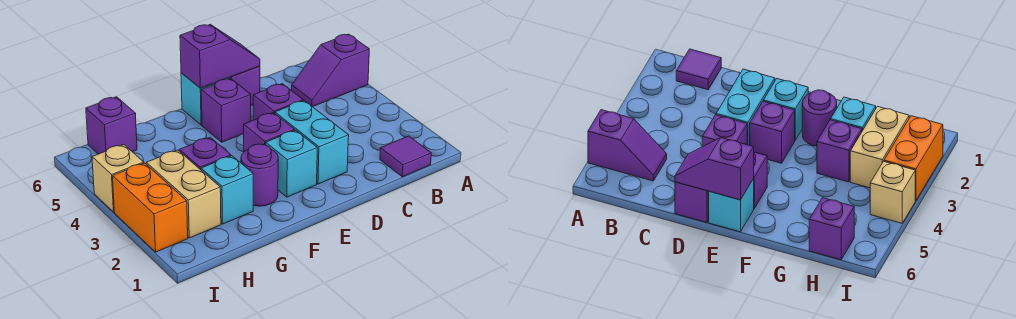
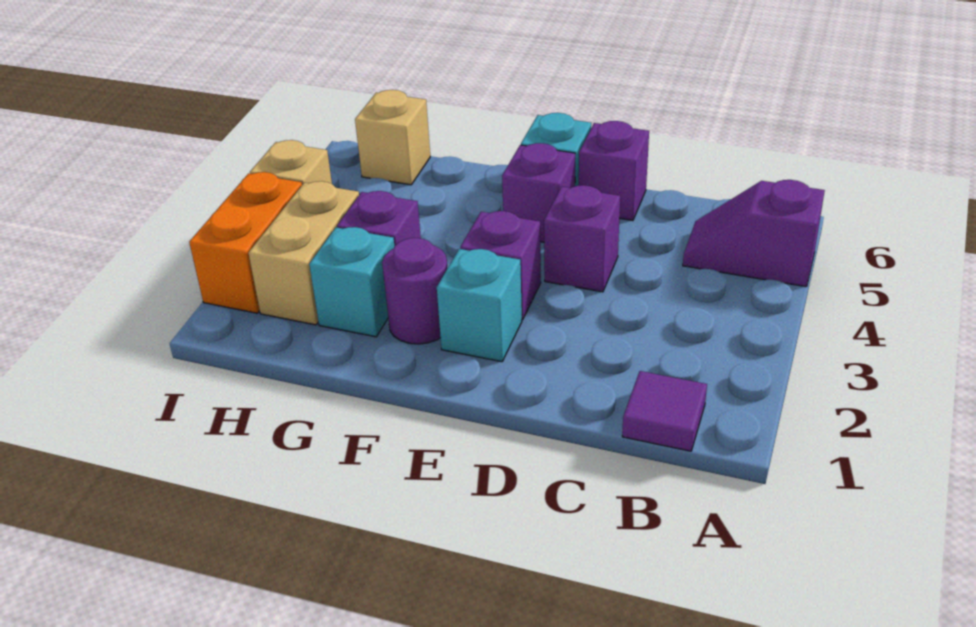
cyan 1x2 brick [275,101,349,184] -> none
purple 1x2 slope [180,24,260,88] -> none
purple 1x1 brick [86,97,137,154] -> tan 1x1 brick [355,90,430,185]

